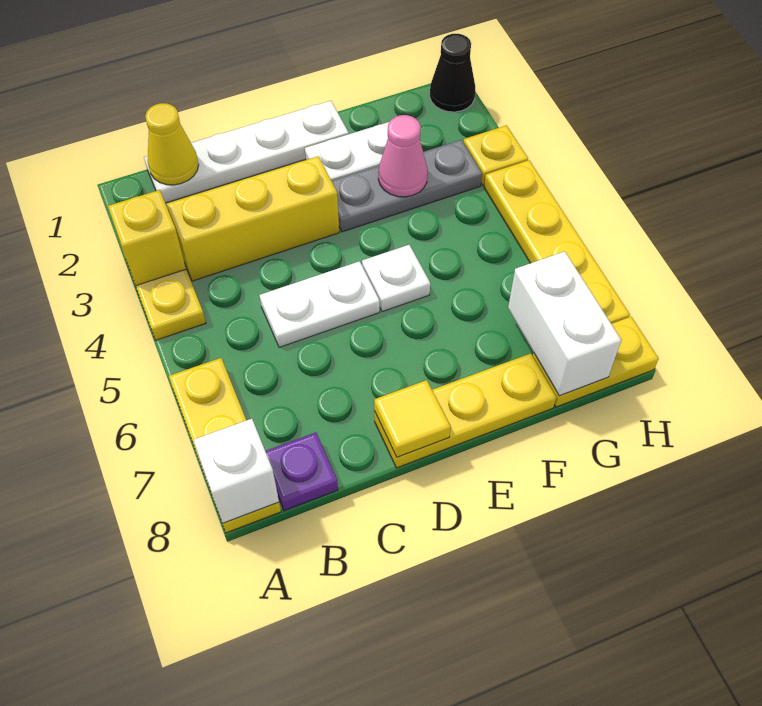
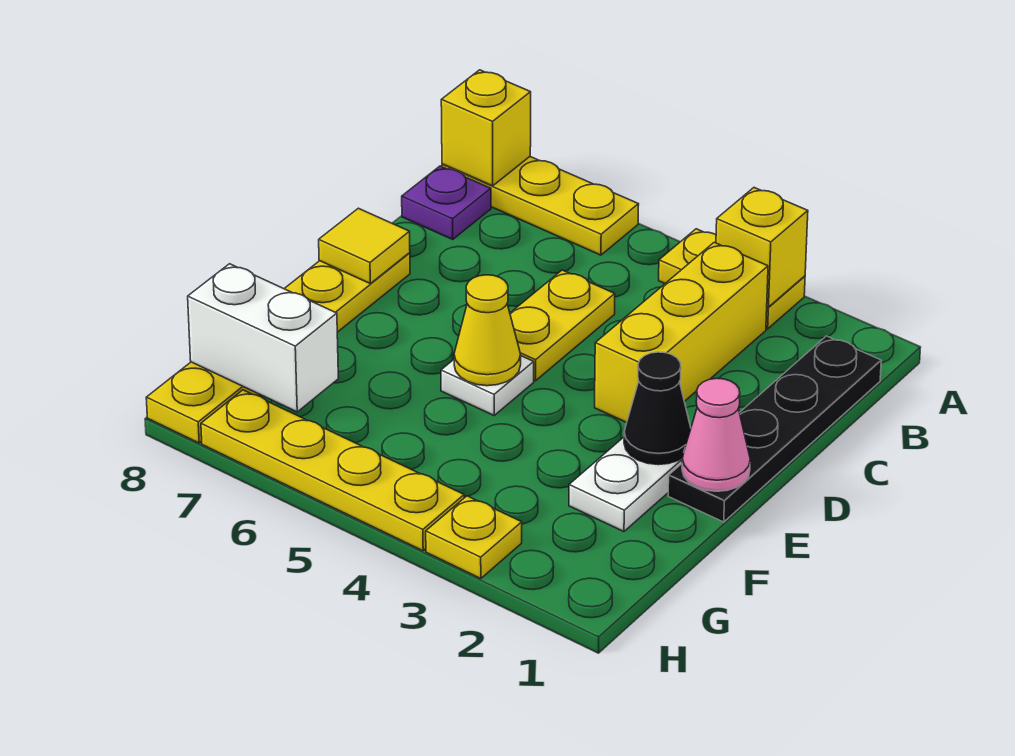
white 1x1 brick [194,419,279,523] -> yellow 1x1 brick [441,70,531,186]
white 1x4 plate [144,101,349,203] -> black 1x4 plate [668,336,881,522]
yellow 1x1 cone [145,103,199,185] -> yellow 1x1 cone moved to [454,275,521,386]
white 1x2 plate [260,261,380,347] -> yellow 1x2 plate [510,270,615,381]
grey 1x3 plate [332,140,482,232] -> none
pink 1x1 cone [378,115,428,197] -> pink 1x1 cone moved to [682,378,750,491]
black 1x1 cone [430,34,475,112] -> black 1x1 cone moved to [624,352,691,465]

